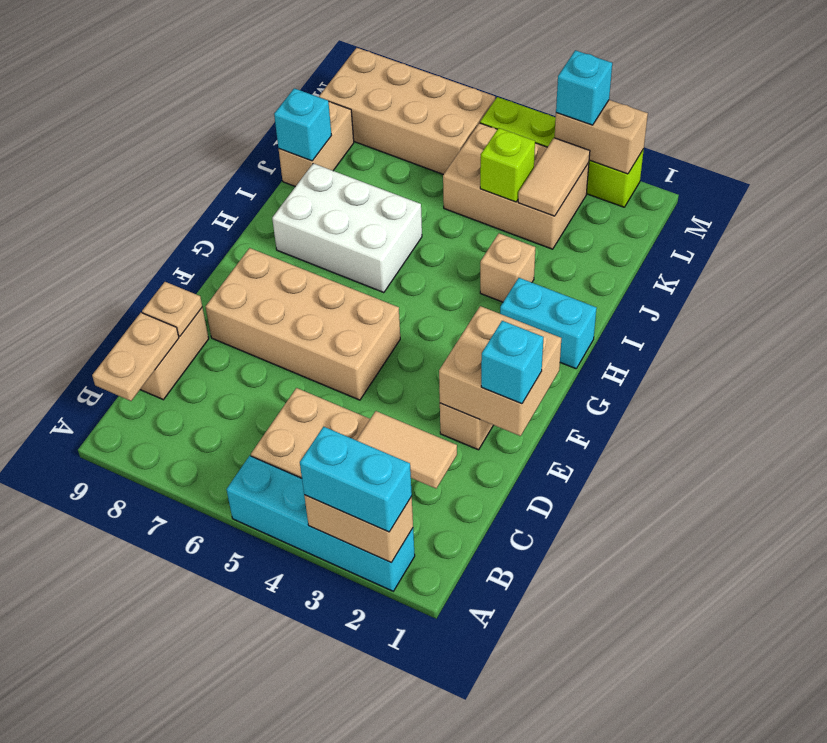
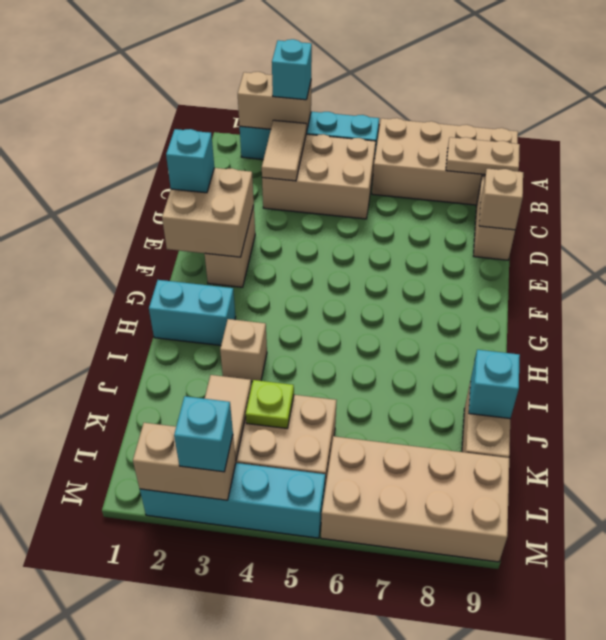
cyan 1x2 brick [300,427,412,532] -> cyan 1x1 brick [272,39,312,100]
tan 1x2 plate [92,313,179,401] -> tan 1x2 plate turned to [446,137,520,175]
tan 1x2 tile [356,411,457,488] -> tan 1x2 tile turned to [262,120,306,181]
tan 1x1 plate [142,282,202,336] -> tan 1x1 brick [479,169,523,230]
tan 2x4 brick [206,248,400,400] -> tan 2x4 brick moved to [372,118,518,205]
white 2x3 brick [272,163,422,293] -> none
lime 1x1 brick [480,128,535,202] -> lime 1x1 plate [246,380,294,428]
lime 1x4 brick [480,97,644,207] -> cyan 1x4 brick [140,463,325,538]

